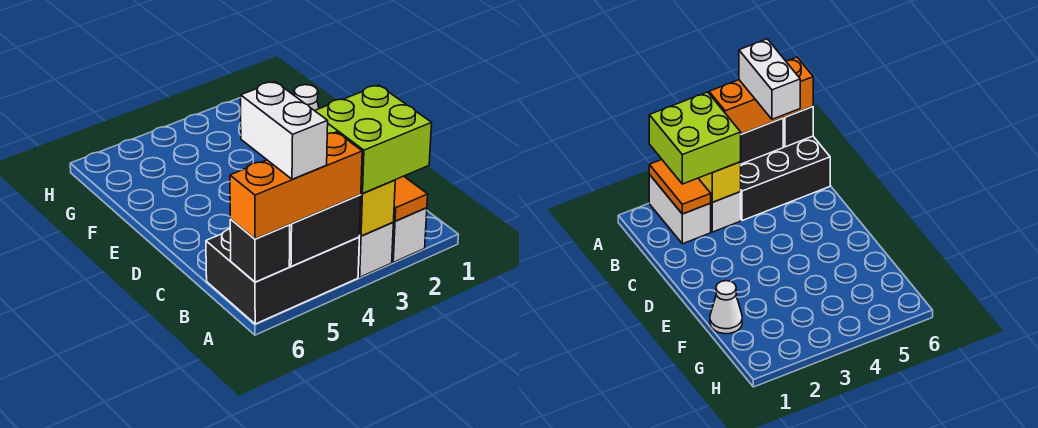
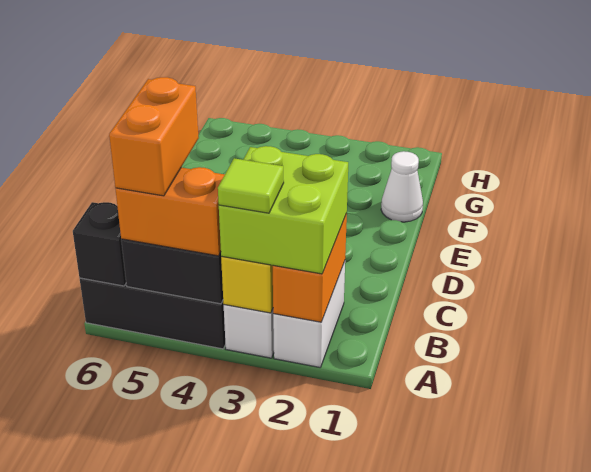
orange 1x2 tile [394,176,428,221] -> orange 1x2 brick [273,213,347,322]
none -> lime 1x1 tile [218,158,284,213]
orange 1x3 brick [230,132,362,239] -> orange 1x2 brick [115,167,225,256]
white 1x2 brick [241,82,328,179] -> orange 1x2 brick [109,77,199,196]

